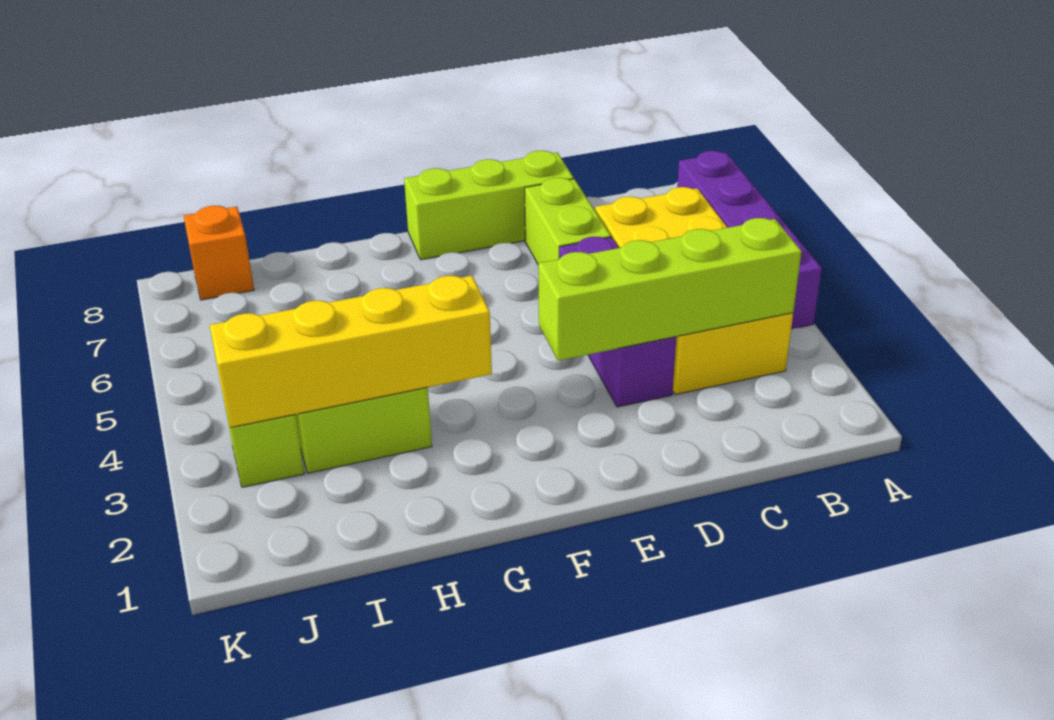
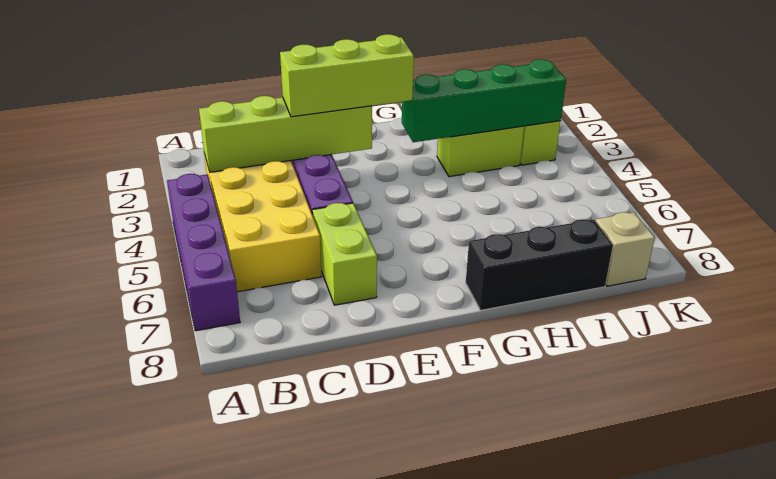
lime 1x3 brick [404,151,574,260] -> lime 1x3 brick moved to [280,34,414,117]
yellow 1x4 brick [210,276,492,428] -> green 1x4 brick [402,60,566,142]
none -> black 1x3 brick [466,219,613,310]
orange 1x1 brick [184,206,254,300] -> tan 1x1 brick [596,212,655,286]

